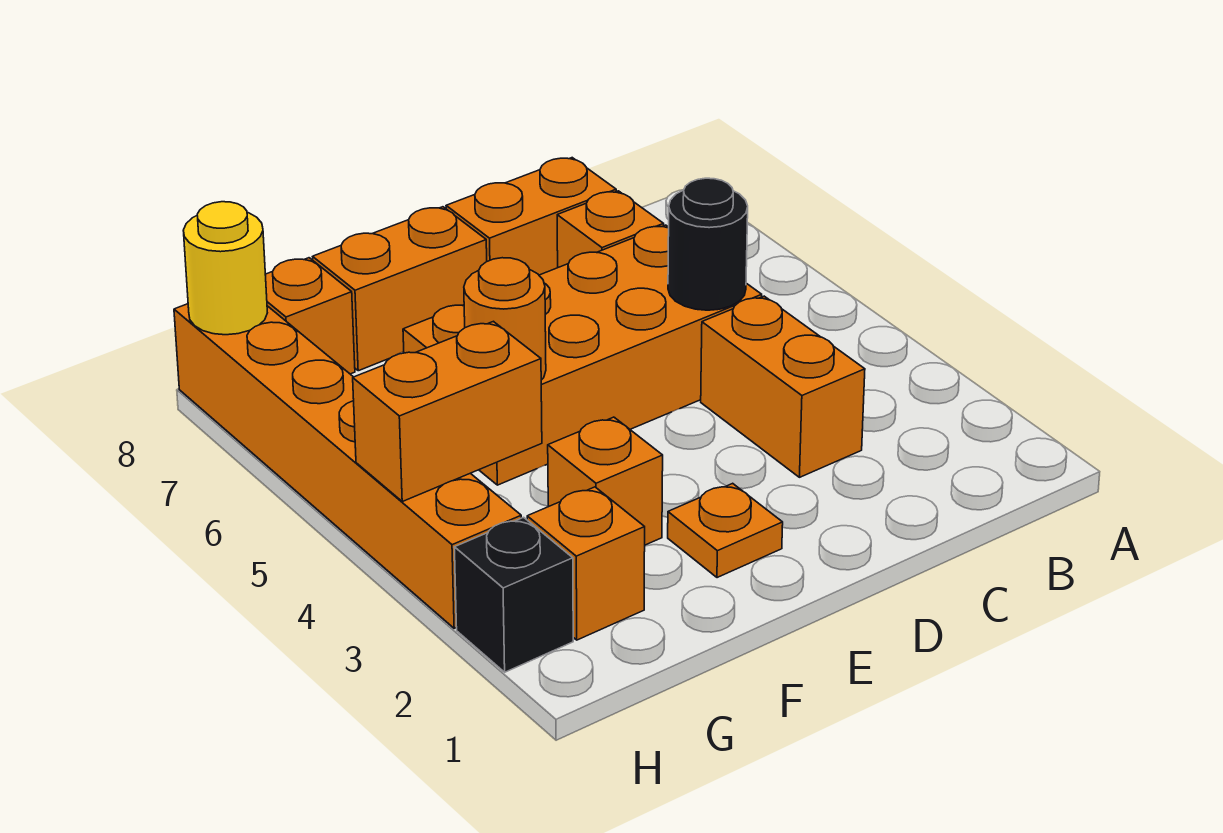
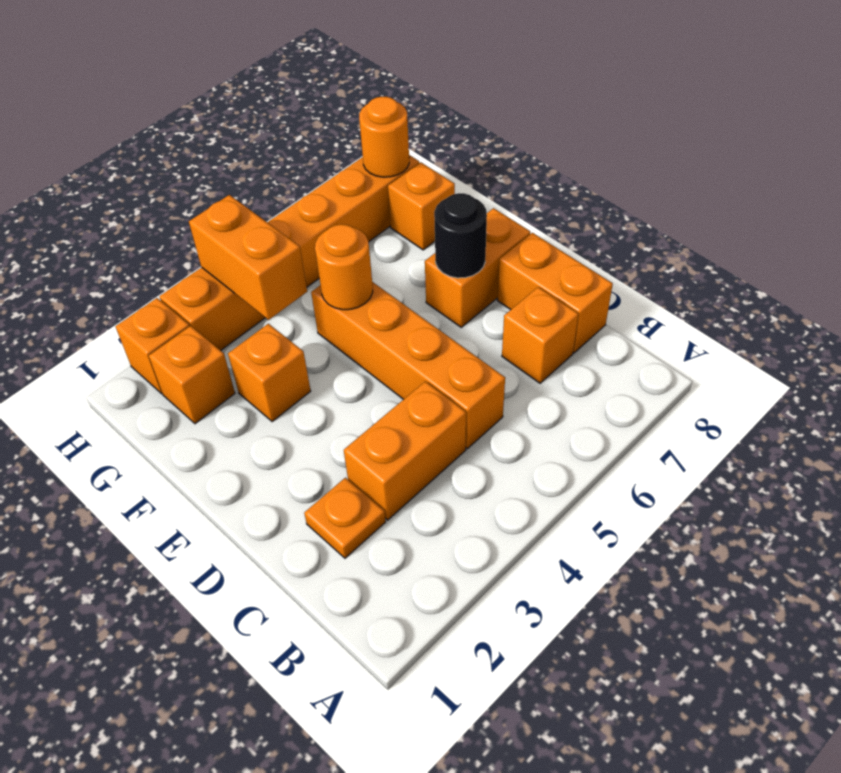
orange 2x4 brick [403,225,762,485] -> orange 1x4 brick [311,282,505,449]
black 1x1 round brick [668,178,748,310] -> black 1x1 round brick moved to [434,193,487,278]
orange 1x1 plate [668,483,783,578] -> orange 1x1 plate moved to [304,478,386,558]
orange 1x2 brick [313,207,487,371] -> orange 1x2 brick turned to [425,208,530,327]
black 1x1 brick [454,517,573,672] -> orange 1x1 brick [115,298,189,394]
yellow 1x1 round brick [183,202,267,335] -> orange 1x1 round brick [359,97,409,177]

